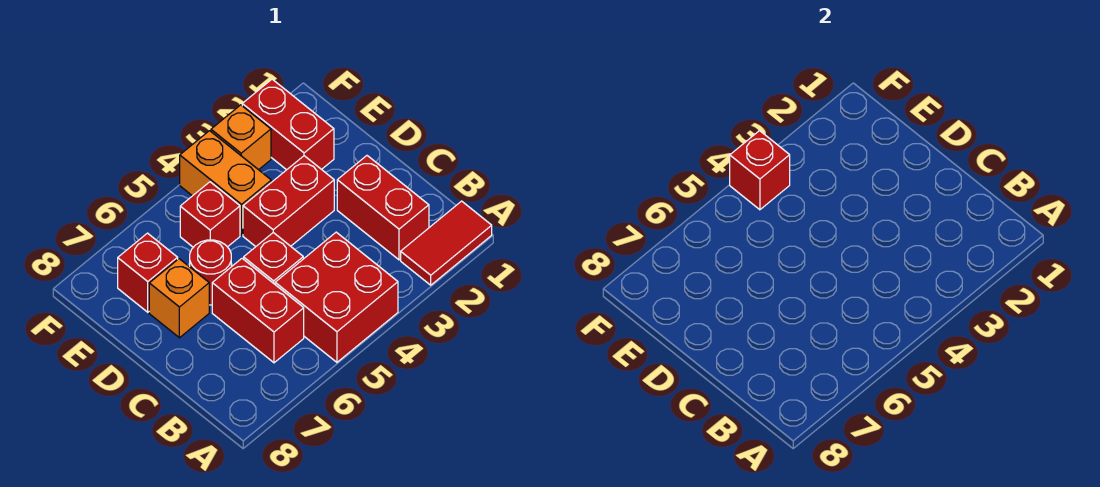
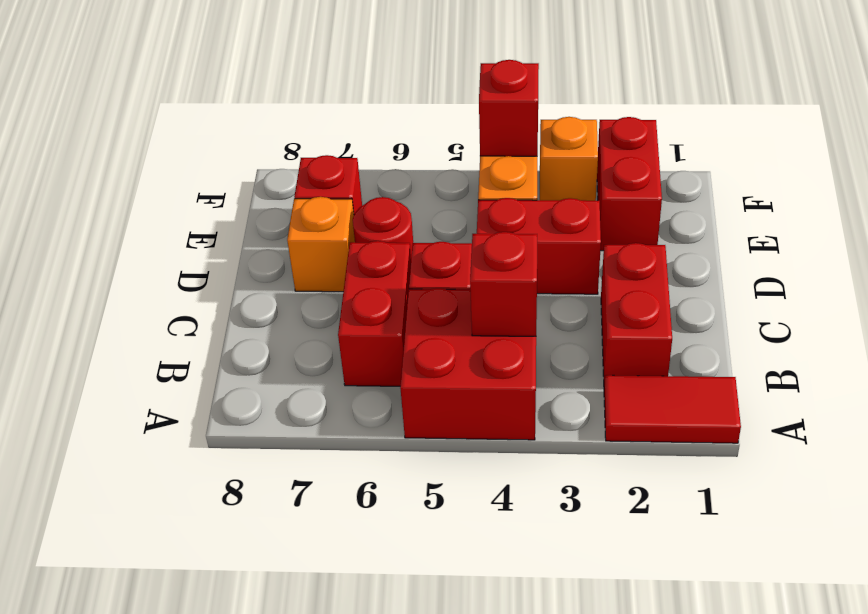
red 1x1 brick [180,182,240,247] -> red 1x1 brick moved to [470,232,537,336]

